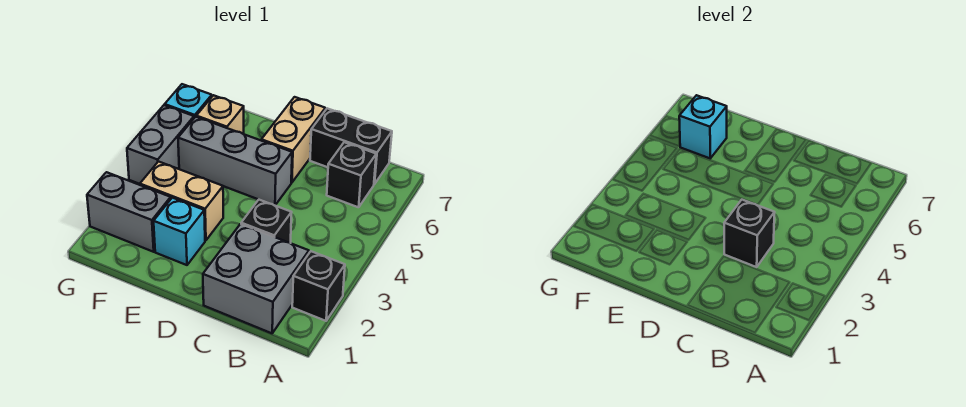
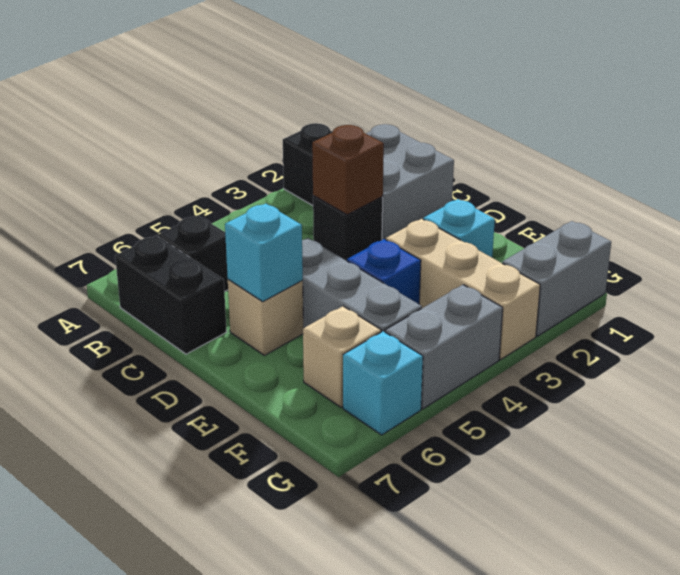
black 1x1 brick [724,200,775,267] -> brown 1x1 brick [312,125,384,215]
tan 1x2 brick [261,97,325,183] -> tan 1x1 brick [228,280,303,355]
tan 1x2 brick [140,162,223,240] -> tan 1x3 brick [386,219,540,359]
none -> blue 1x1 brick [347,239,421,304]
grey 1x2 brick [87,172,171,252] -> grey 1x2 brick turned to [502,221,611,336]
cyan 1x1 brick [679,95,727,158] -> cyan 1x1 brick moved to [225,204,303,302]

